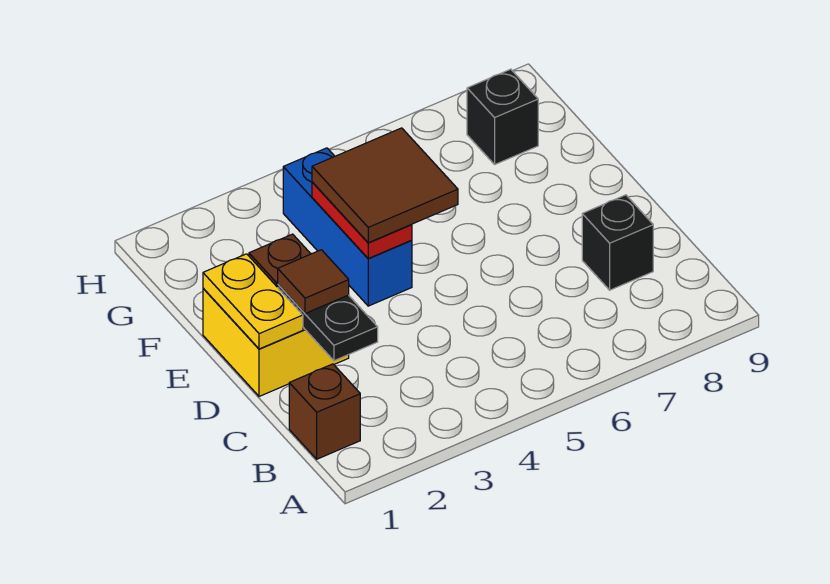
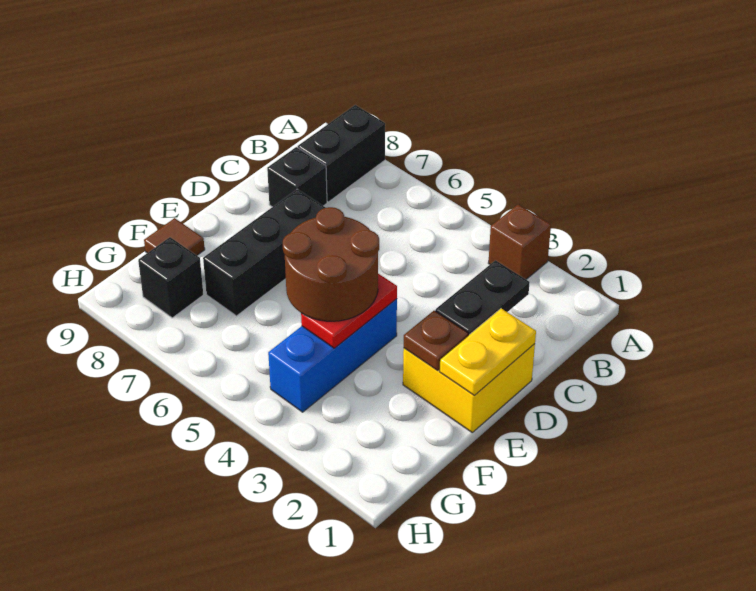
none -> black 1x2 brick [298,105,385,202]
brown 1x1 brick [289,364,360,459] -> brown 1x1 brick moved to [489,204,551,279]
brown 1x1 tile [278,250,349,313] -> brown 1x1 tile moved to [144,218,205,255]
none -> black 1x3 brick [203,189,326,316]
brown 2x2 tile [312,128,458,243] -> brown 2x2 round brick [283,207,379,321]

